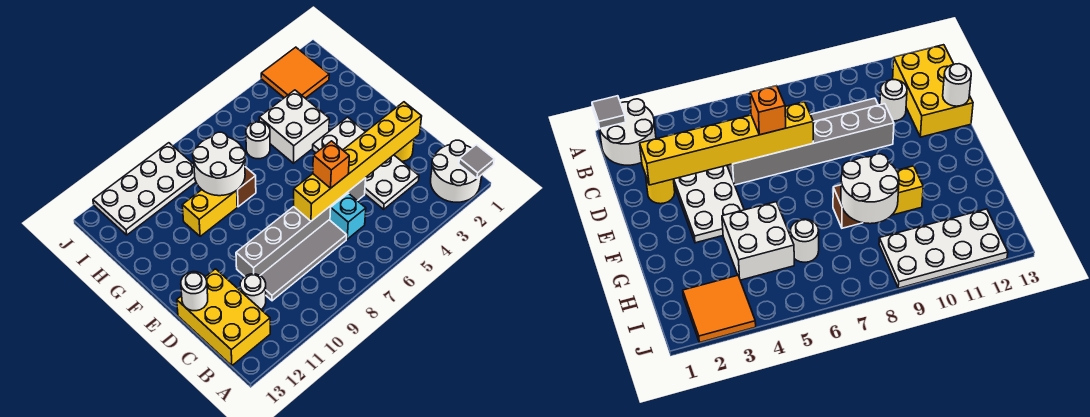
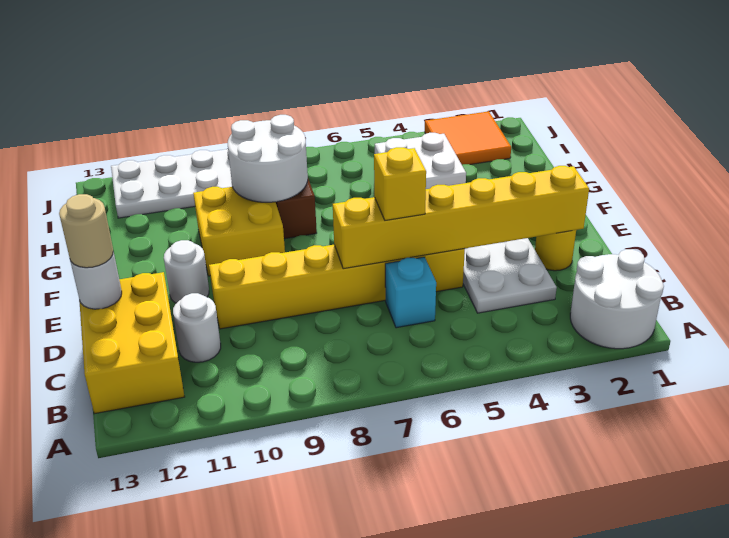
grey 1x1 tile [459,145,494,178] -> none
grey 1x4 tile [260,220,347,301] -> none
grey 1x6 brick [236,178,366,276] -> yellow 1x6 brick [209,245,465,329]
orange 1x1 brick [313,141,349,188] -> yellow 1x1 brick [374,147,426,220]
none -> tan 1x1 round brick [59,194,113,268]
yellow 1x2 brick [182,190,237,236] -> yellow 2x2 brick [193,187,285,276]
white 1x1 round brick [246,122,270,159] -> white 1x1 round brick moved to [164,240,209,303]

